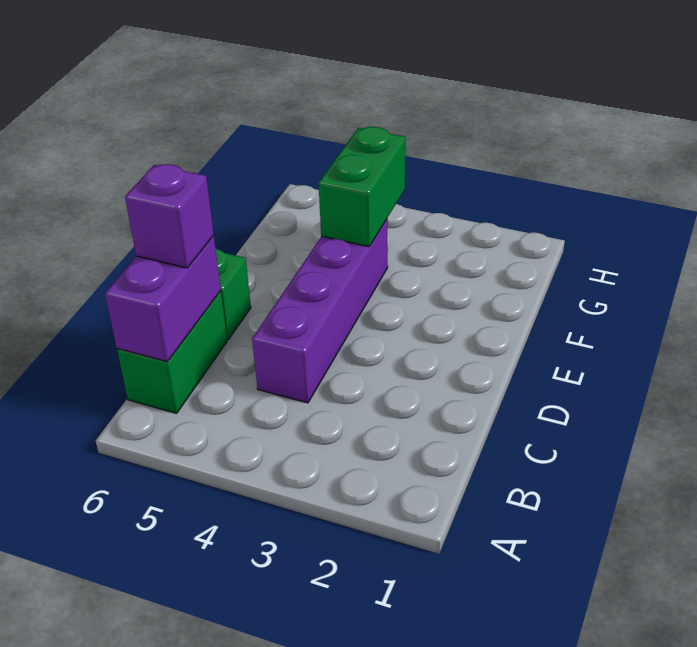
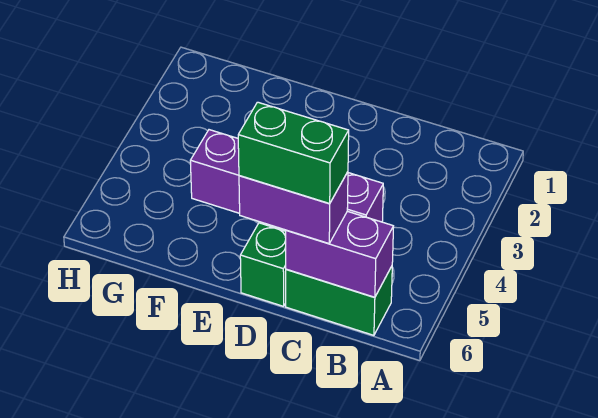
purple 1x1 brick [125,164,214,268] -> purple 1x2 brick [239,172,348,243]
green 1x2 brick [319,127,406,246] -> green 1x2 brick moved to [238,102,349,203]

